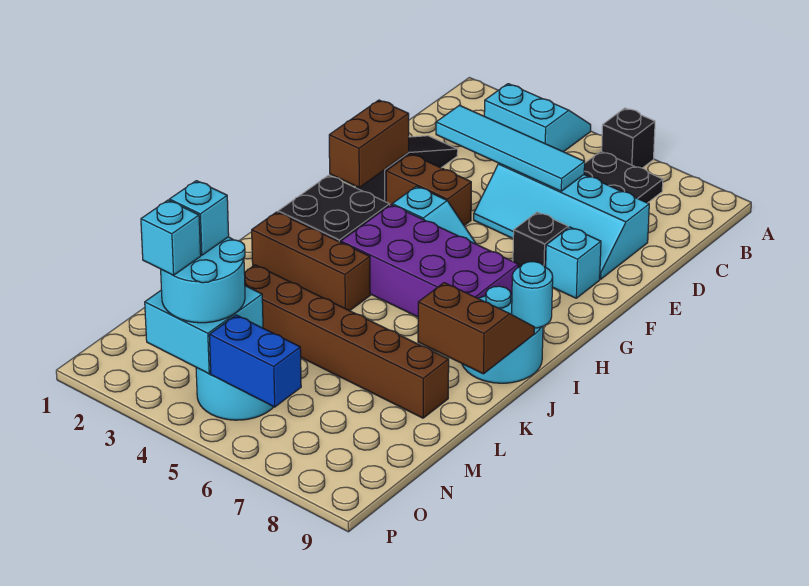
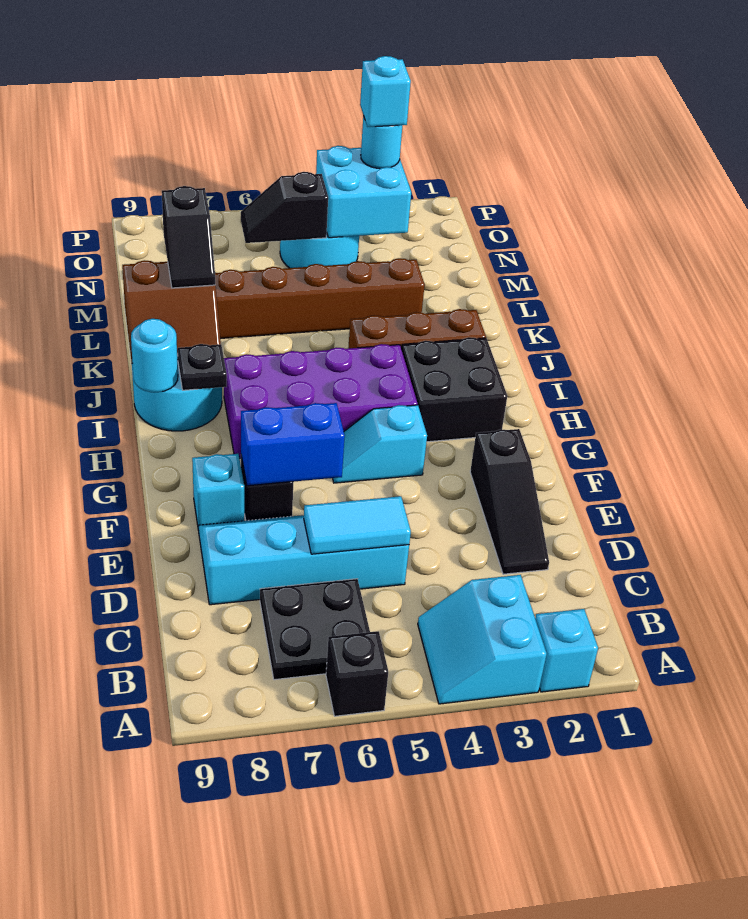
cyan 2x2 slope [484,84,591,152] -> cyan 2x2 slope turned to [418,575,547,704]
cyan 1x4 tile [436,105,585,191] -> cyan 1x2 tile [304,496,411,554]
brown 1x2 brick [329,100,409,187] -> none
brown 1x2 brick [386,154,471,225] -> none
none -> black 1x1 plate [178,344,227,390]
none -> black 1x2 slope [162,186,215,288]
cyan 2x2 round brick [161,237,245,323] -> cyan 1x1 round brick [361,116,403,169]
cyan 1x1 brick [169,181,229,255] -> cyan 1x1 brick moved to [535,609,598,692]
none -> black 1x2 slope [241,172,328,243]
blue 1x2 brick [209,315,301,407] -> blue 1x2 brick moved to [241,403,345,486]

